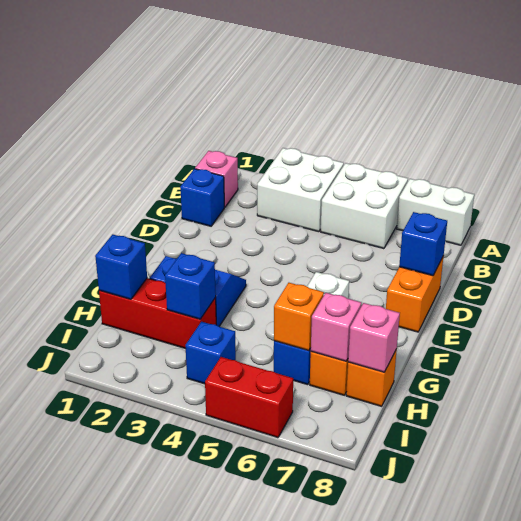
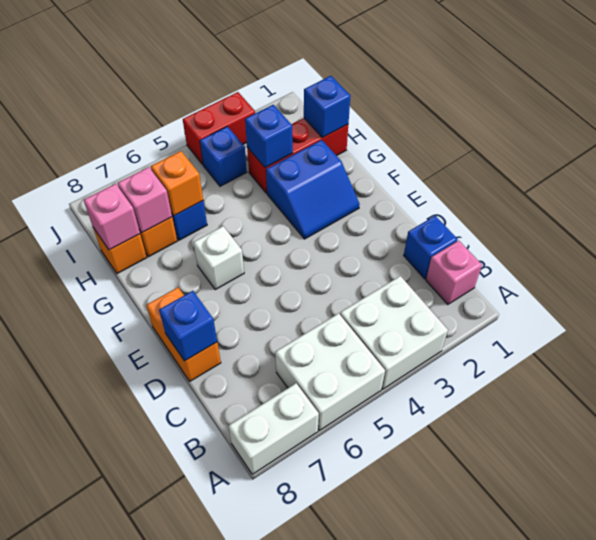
red 1x2 brick [205,357,293,438] -> red 1x2 brick moved to [183,92,255,165]

